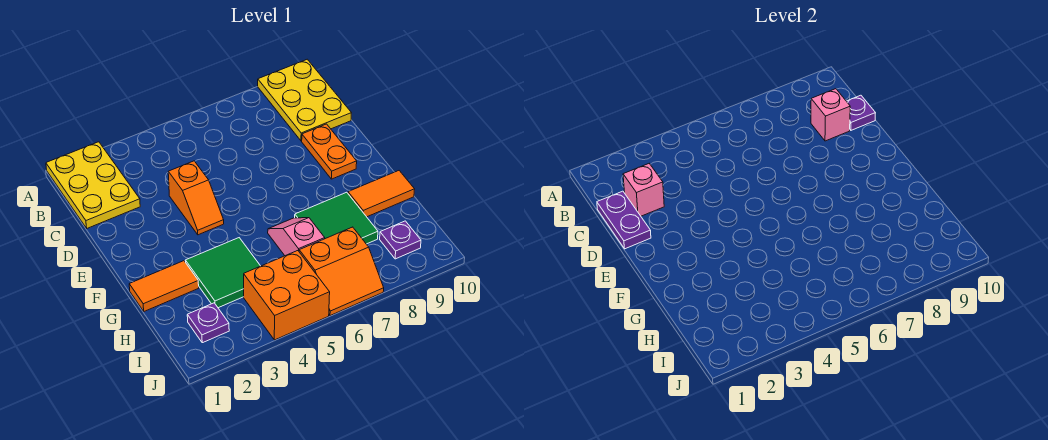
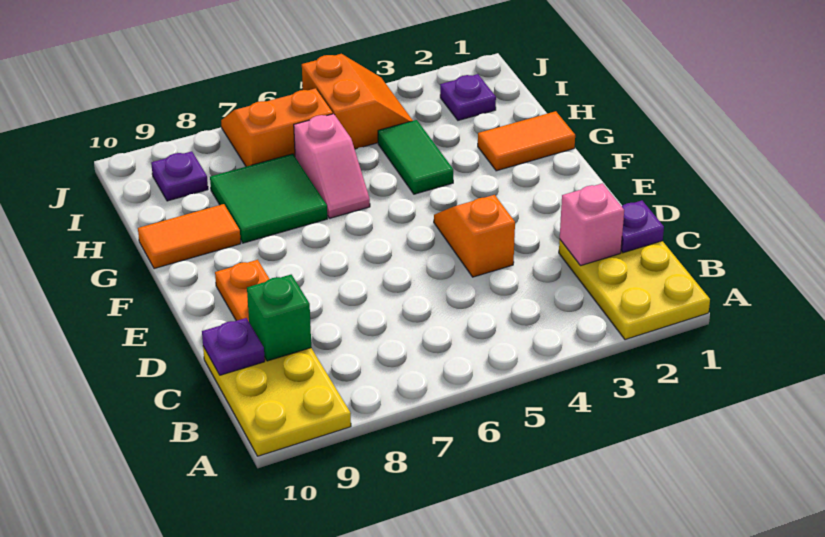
purple 1x2 plate [597,191,651,249] -> purple 1x1 plate [621,201,664,253]
pink 1x1 brick [811,89,850,141] -> green 1x1 brick [247,275,311,361]
green 2x2 tile [185,238,260,308] -> green 1x2 tile [378,120,453,194]
orange 2x2 brick [244,251,330,340] -> orange 2x2 slope [302,54,413,149]

